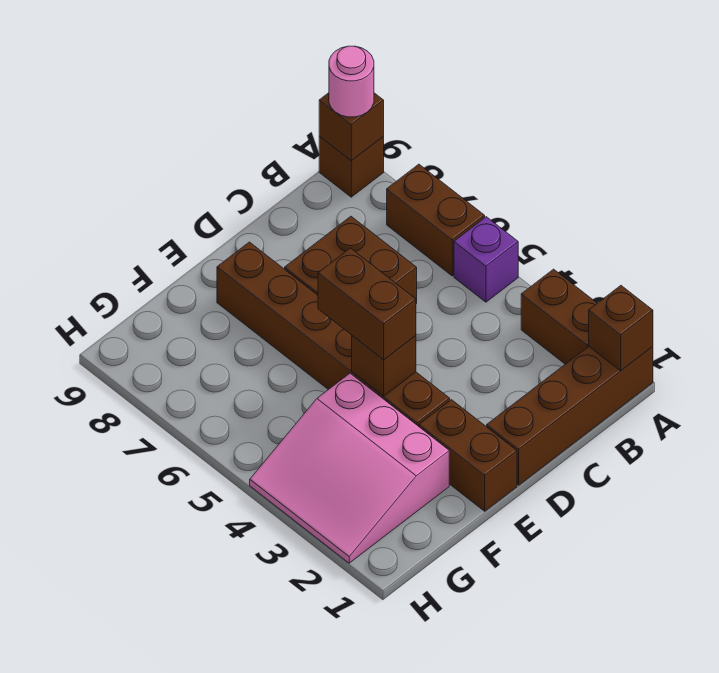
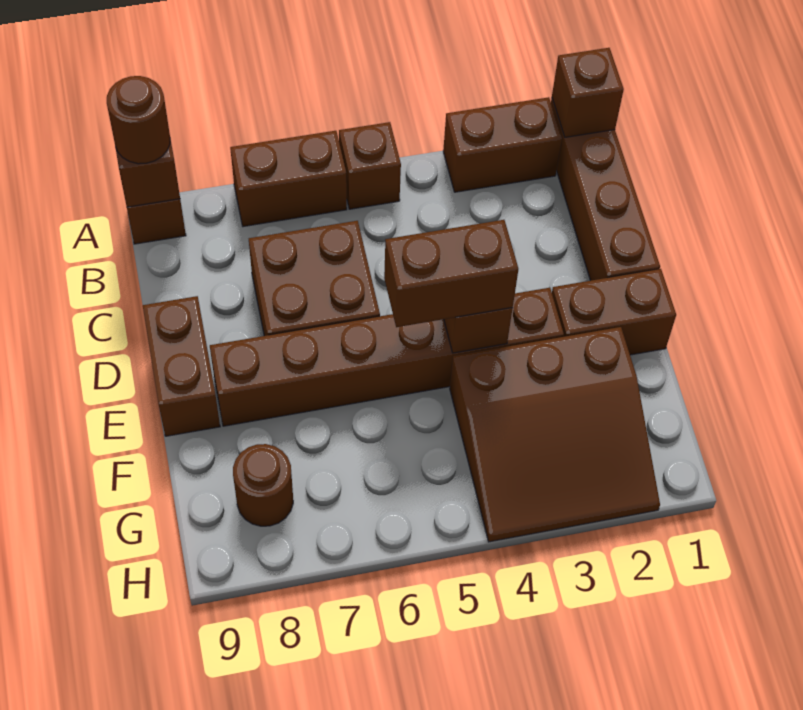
purple 1x1 brick [454,217,518,302] -> brown 1x1 brick [339,122,401,209]
pink 1x1 round brick [329,46,374,117] -> brown 1x1 round brick [107,76,170,164]
none -> brown 1x2 brick [143,296,220,436]
pink 3x3 slope [250,373,449,563] -> brown 3x3 slope [450,327,660,542]
none -> brown 1x1 round brick [233,444,293,526]

